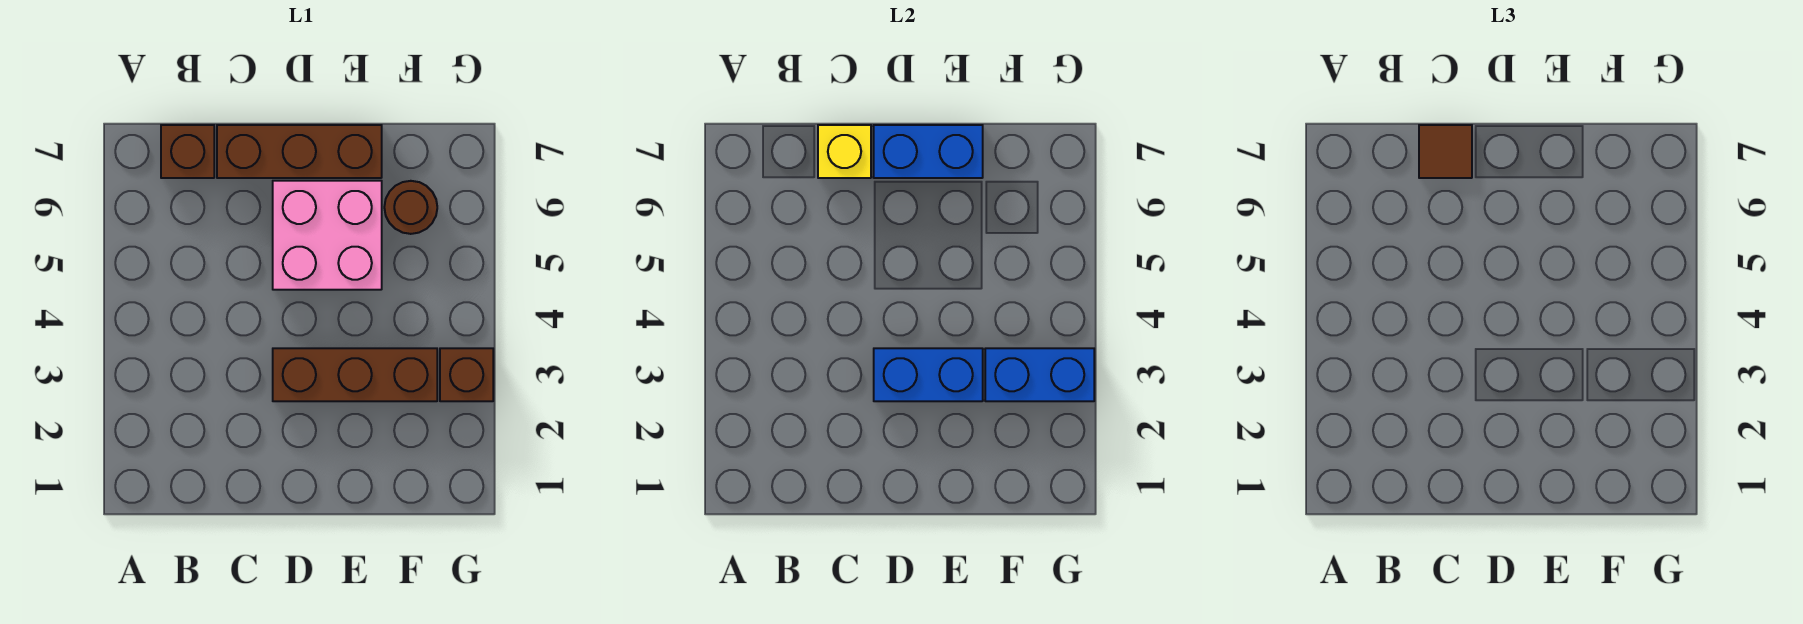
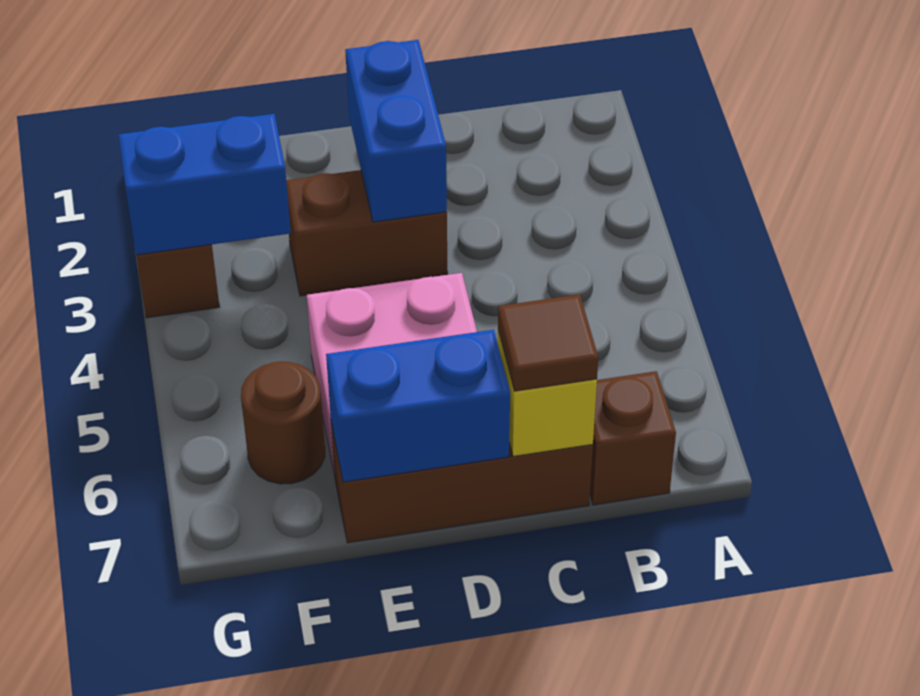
brown 1x3 brick [273,348,437,401] -> brown 1x2 brick [286,170,448,296]
blue 1x2 brick [874,348,983,401] -> blue 1x2 brick turned to [345,40,447,222]

